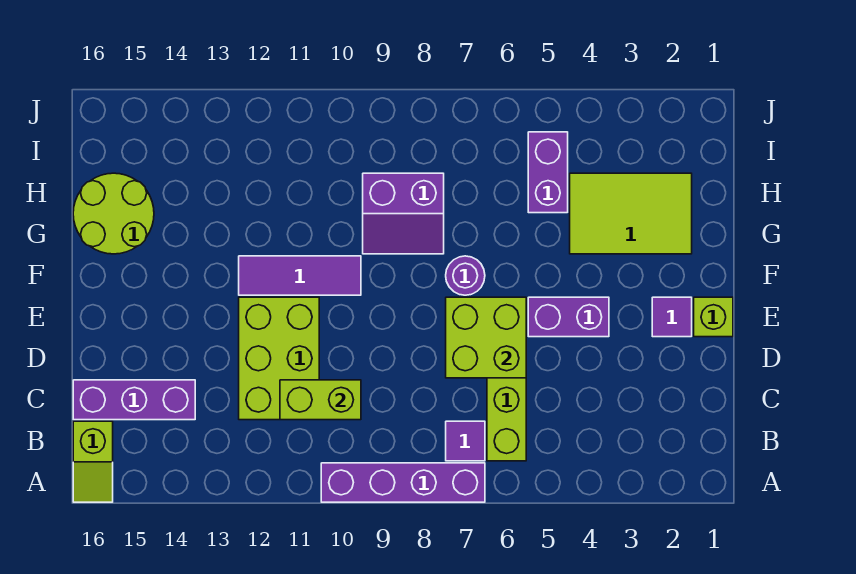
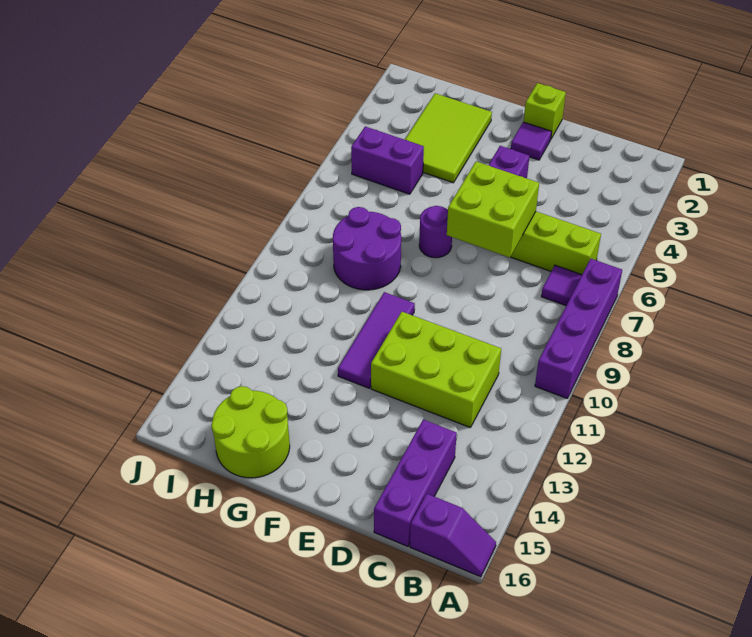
lime 1x2 slope [73,421,113,502] -> purple 1x2 slope [410,494,496,577]
lime 1x2 brick [280,380,361,420] -> none
purple 2x2 slope [363,173,444,254] -> purple 2x2 round brick [333,207,401,290]

